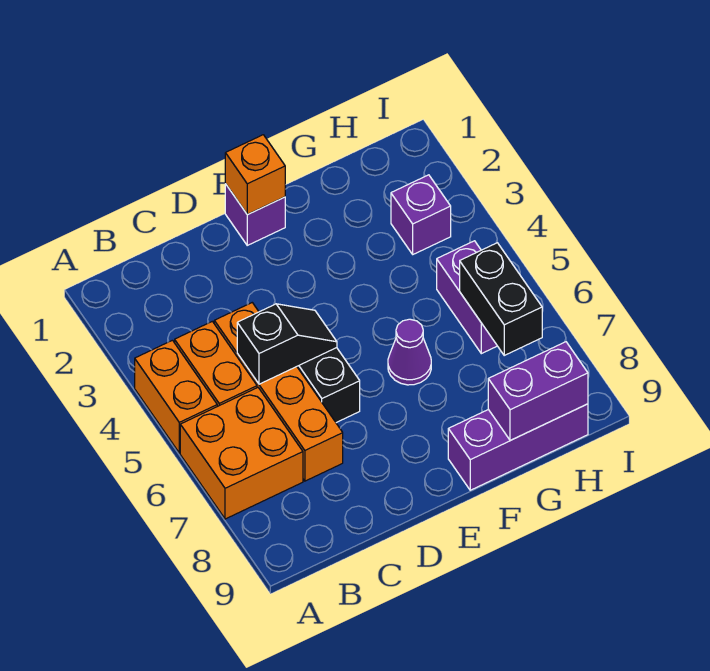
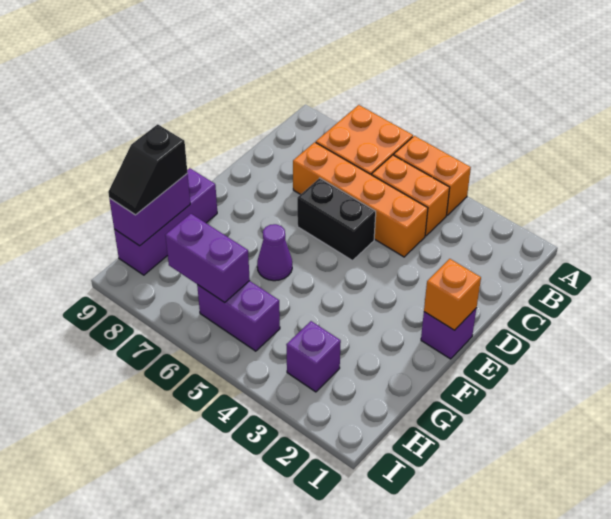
black 1x2 slope [237,304,337,384] -> black 1x2 slope moved to [108,124,188,215]
black 1x2 brick [460,243,542,355] -> purple 1x2 brick [165,214,250,302]

